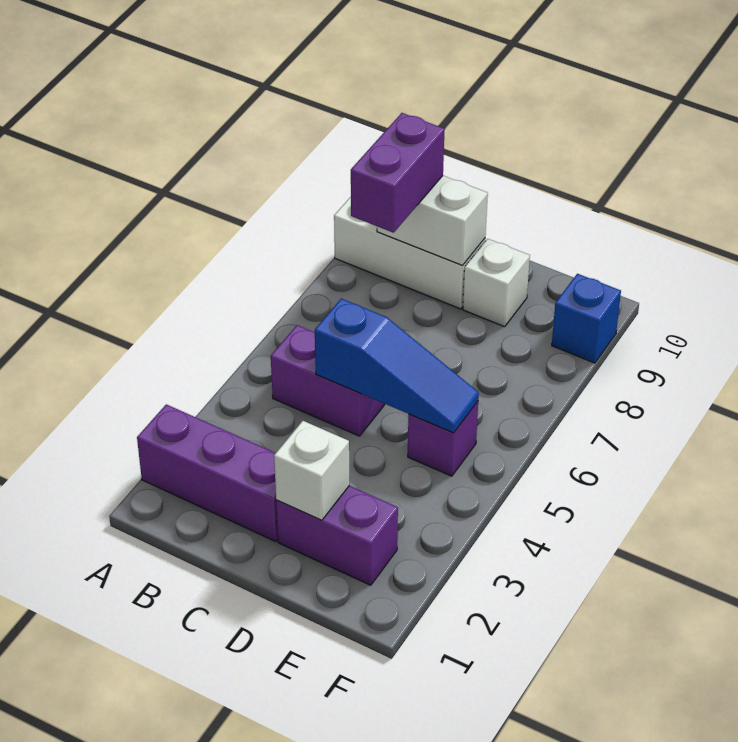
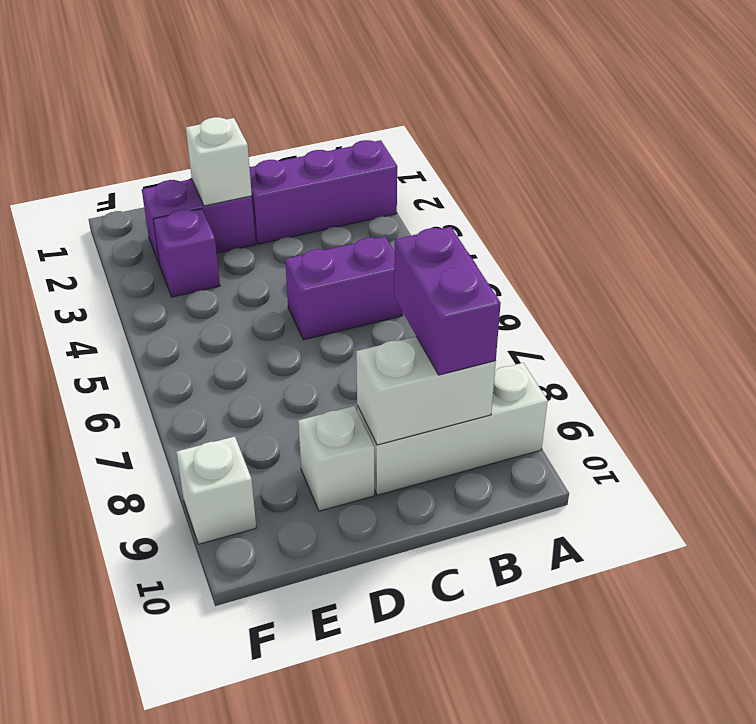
blue 1x3 slope [315,299,479,433] -> none
purple 1x1 brick [408,402,478,476] -> purple 1x1 brick moved to [153,209,220,297]
blue 1x1 brick [552,274,621,363] -> white 1x1 brick [176,437,256,544]

